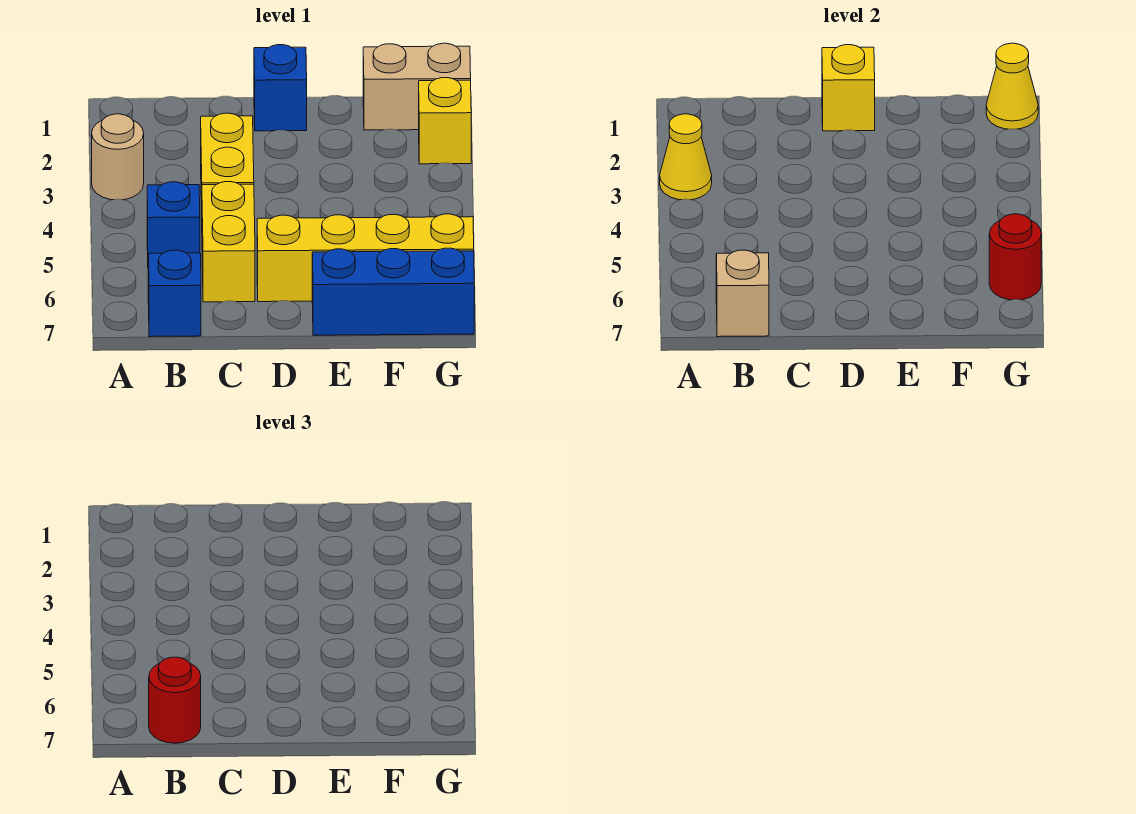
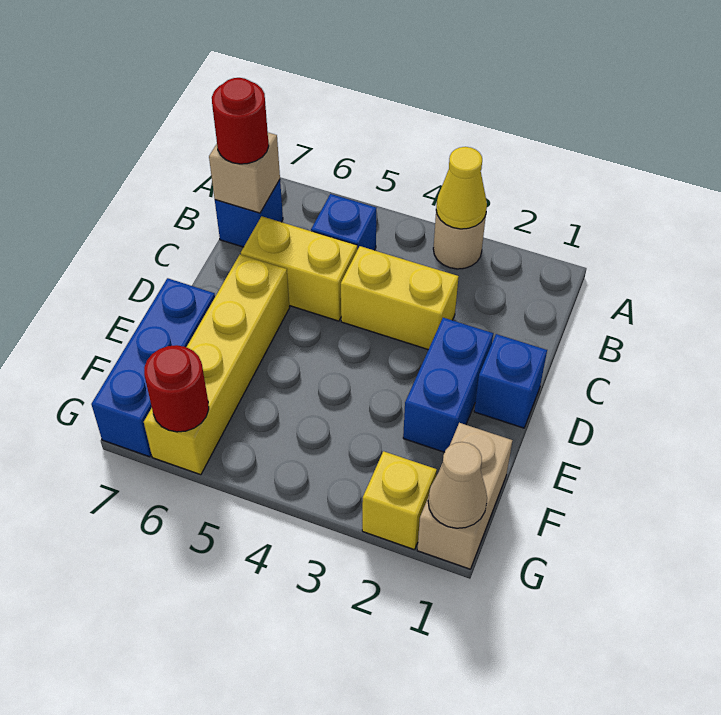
yellow 1x1 brick [822,45,875,131] -> none
none -> blue 1x2 brick [403,318,493,452]
yellow 1x1 cone [986,43,1038,129] -> tan 1x1 cone [428,442,487,528]

